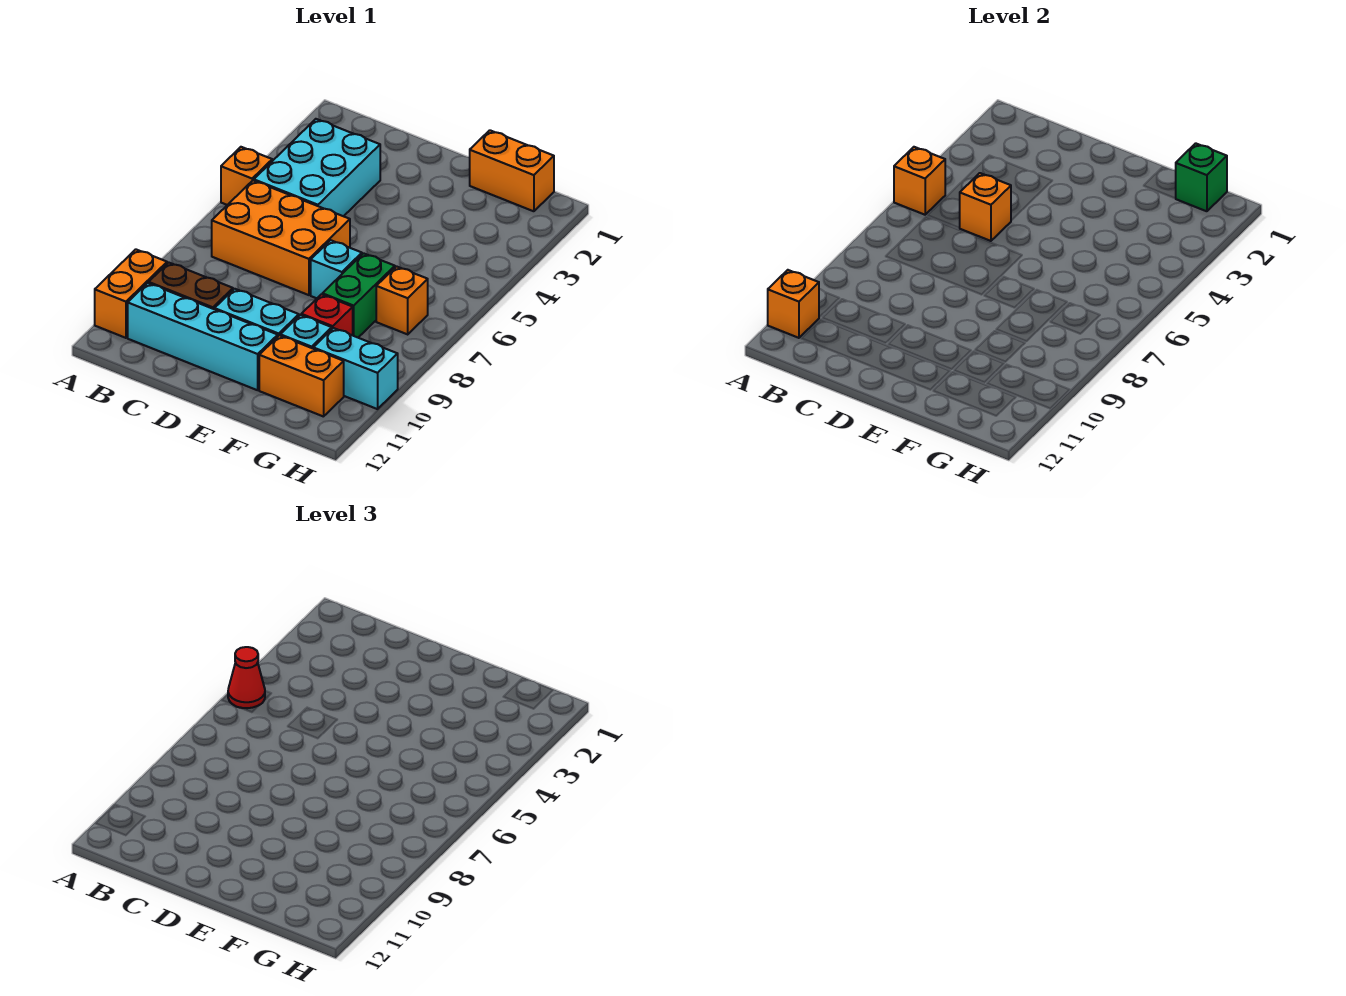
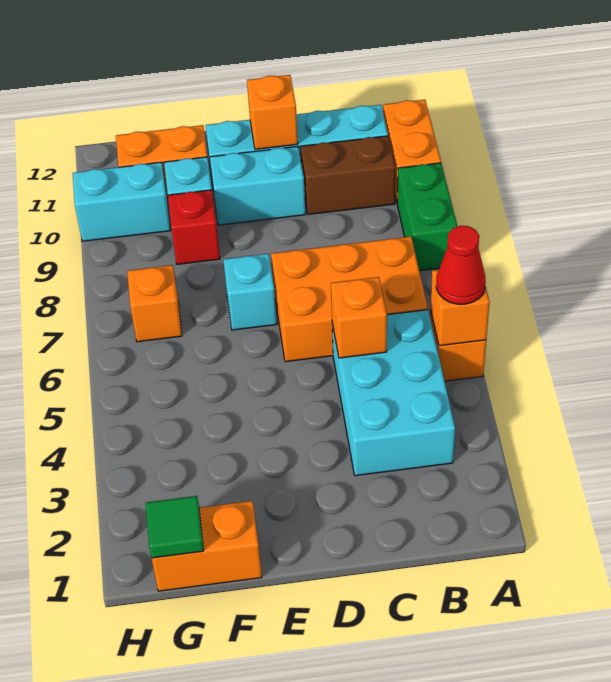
orange 1x1 brick [768,270,819,338] -> orange 1x1 brick moved to [247,75,298,149]
green 1x2 brick [322,253,395,337] -> green 1x2 brick moved to [397,163,458,271]
green 1x1 brick [1175,143,1227,211] -> green 1x1 tile [146,496,204,558]

